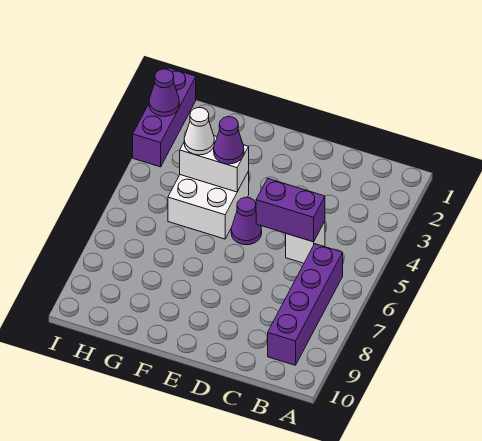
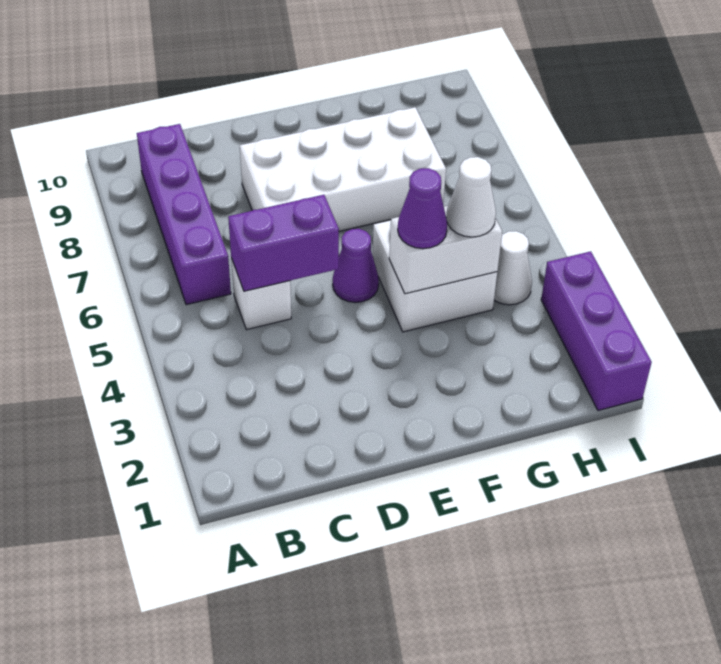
none -> white 2x4 brick [240,107,446,231]
none -> white 1x1 cone [494,231,532,305]
purple 1x1 cone [149,69,179,116] -> none

